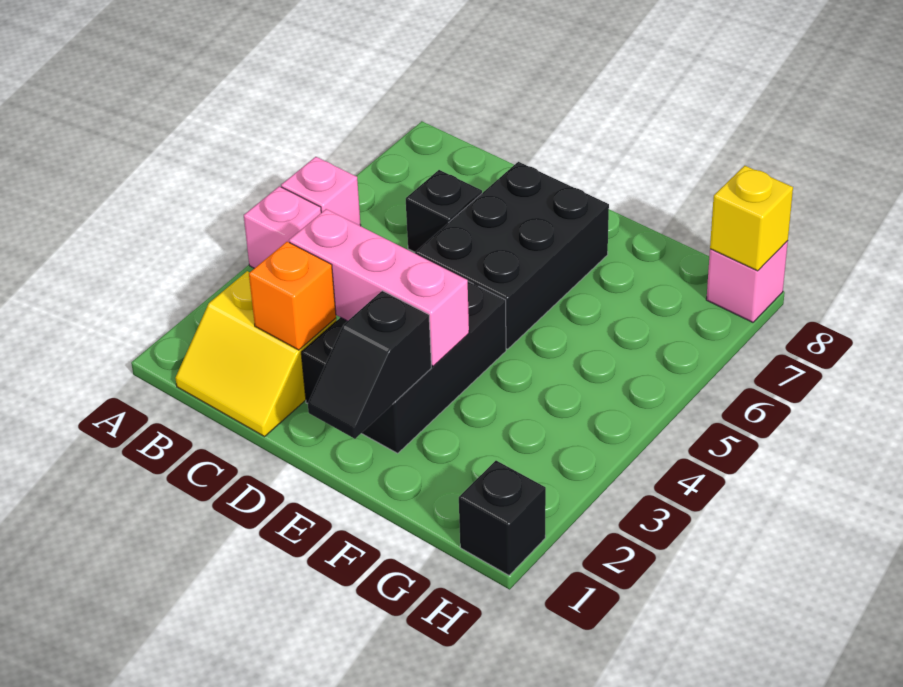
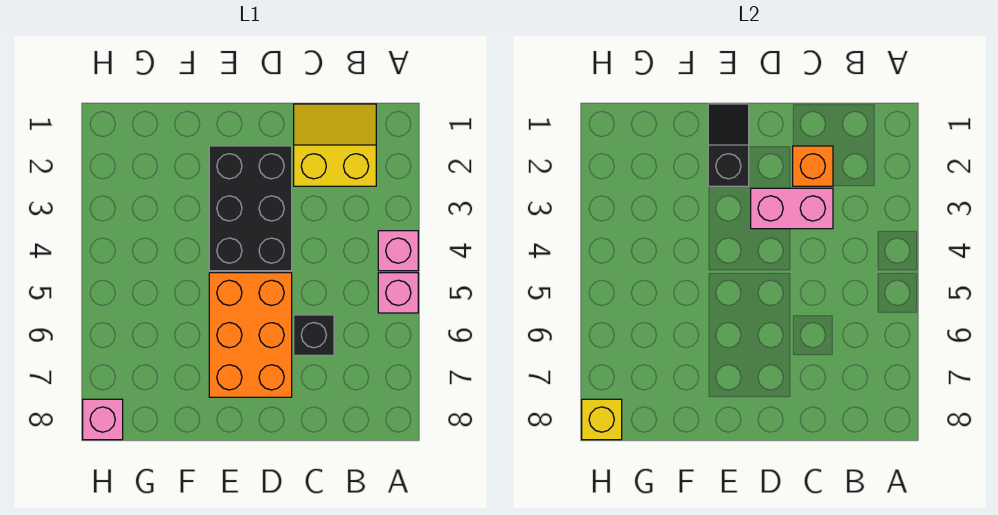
pink 1x3 brick [289,209,469,366] -> pink 1x2 brick [751,188,833,229]
black 2x3 brick [415,162,609,349] -> orange 2x3 brick [209,273,292,397]
black 1x1 brick [459,461,546,575] -> none

